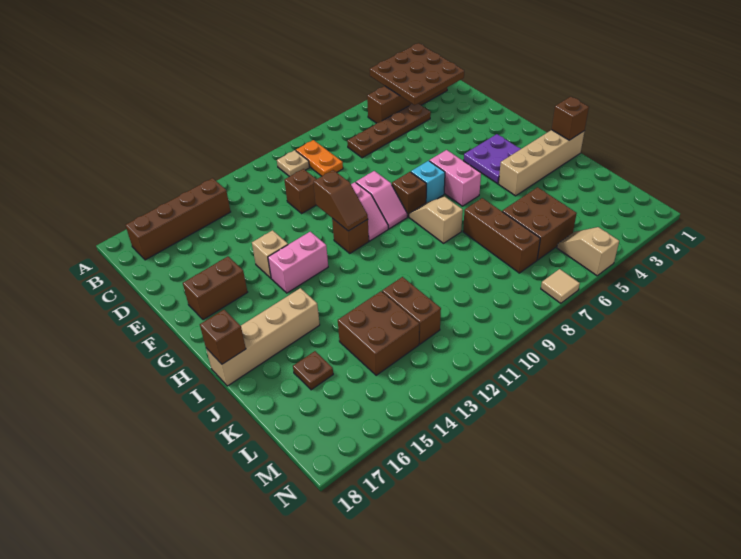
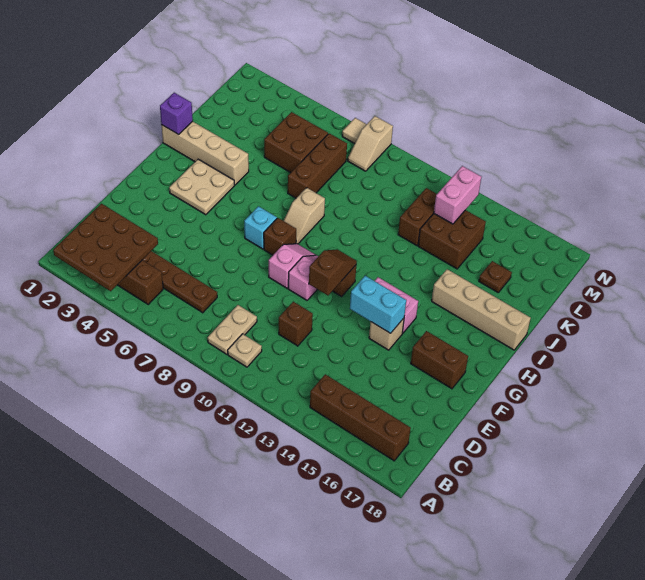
orange 1x2 plate [296,140,343,176] -> tan 1x2 plate [208,305,257,354]
none -> cyan 1x2 brick [350,276,406,333]
purple 2x2 plate [464,134,521,184] -> tan 2x2 plate [169,159,234,215]
pink 1x2 brick [429,150,481,206] -> pink 1x2 brick moved to [434,166,481,224]
brown 1x1 brick [552,97,589,140] -> purple 1x1 brick [160,93,193,134]
brown 1x1 brick [200,310,246,364] -> none
tan 1x2 slope [557,227,619,276] -> tan 1x2 slope moved to [348,116,393,171]

